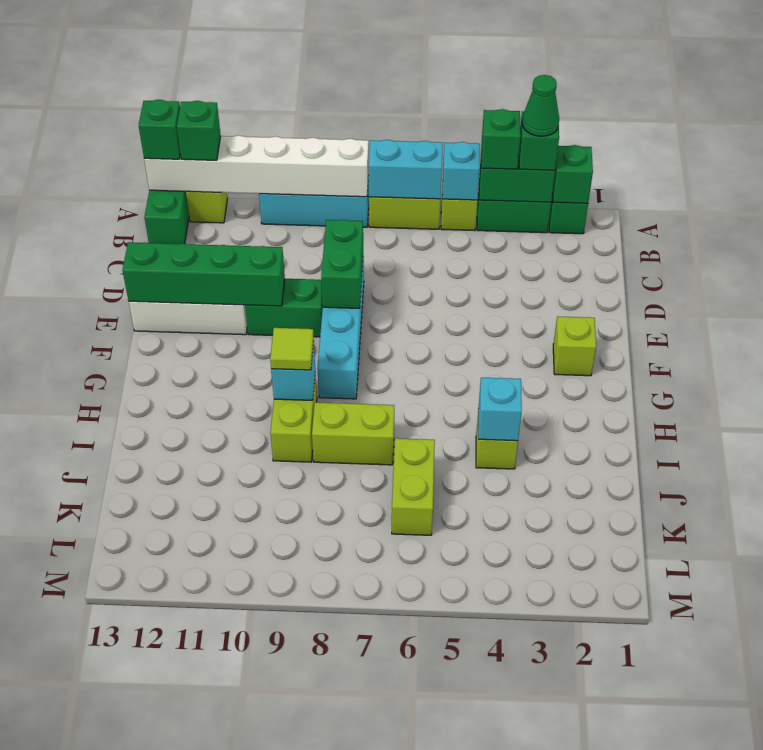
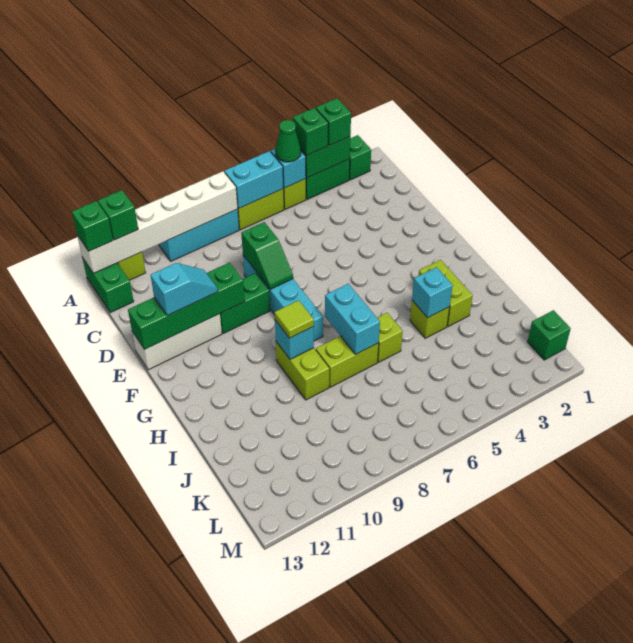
green 1x1 brick [553,145,593,203] -> green 1x1 brick moved to [528,310,571,360]
green 1x1 cone [522,75,559,136] -> green 1x1 cone moved to [275,120,301,162]
green 1x2 brick [321,220,363,308] -> green 1x2 slope [241,222,293,289]
none -> cyan 1x2 slope [151,263,218,316]
lime 1x1 brick [553,316,596,376] -> lime 1x1 brick moved to [377,313,403,362]
none -> cyan 1x2 brick [325,284,380,355]
lime 1x2 brick [392,438,435,535] -> lime 1x2 brick moved to [418,260,473,327]

